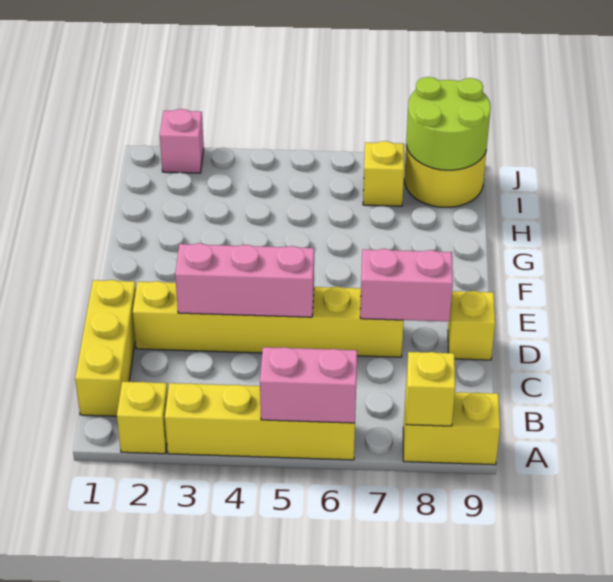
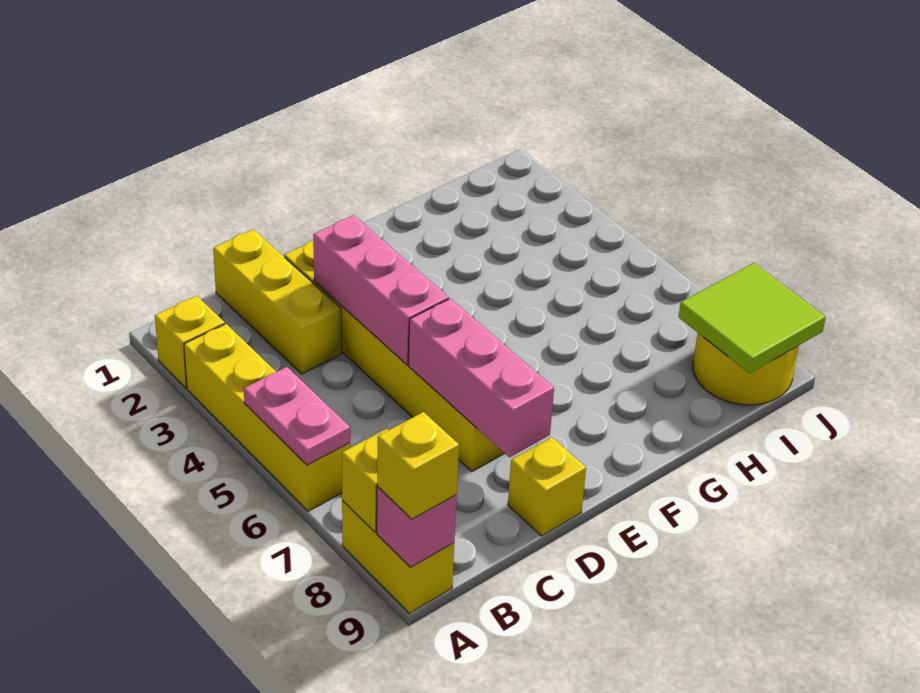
pink 1x2 brick [260,347,357,423] -> pink 1x2 plate [244,367,350,465]
yellow 1x3 brick [75,280,136,416] -> yellow 1x3 brick turned to [213,229,341,374]
pink 1x2 brick [360,249,453,321] -> pink 1x3 brick [408,299,554,457]
yellow 1x1 brick [363,141,404,206] -> yellow 1x1 brick moved to [377,412,459,519]
lime 2x2 round brick [406,77,491,170] -> lime 2x2 tile [679,263,826,373]
pink 1x1 brick [160,109,204,173] -> pink 1x1 brick moved to [377,487,457,568]

